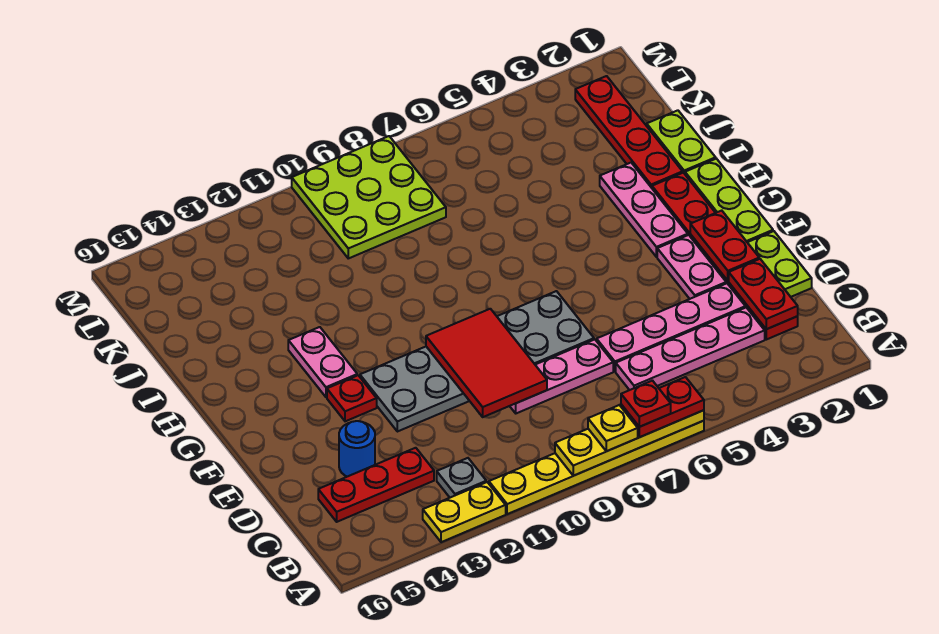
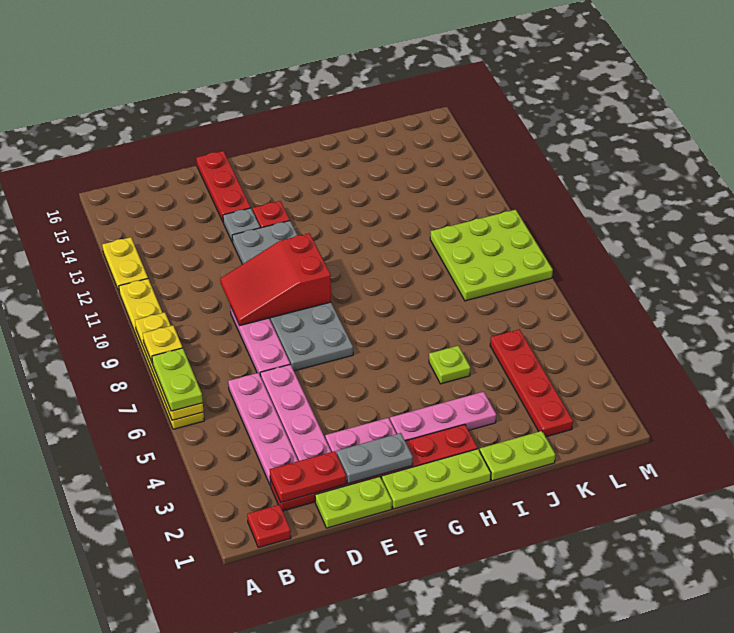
red 1x2 plate [621,377,704,437] -> lime 1x2 plate [152,348,203,411]
red 1x1 plate [621,381,671,427] -> red 1x1 plate moved to [247,505,291,548]
grey 1x1 plate [437,458,486,498] -> grey 1x1 plate moved to [223,208,260,242]
red 1x3 plate [318,448,434,522] -> red 1x3 plate moved to [196,151,251,221]
red 2x3 tile [426,309,547,417] -> red 2x3 slope [220,233,331,325]
blue 1x1 round brick [339,421,375,477] -> none
red 1x2 plate [690,211,759,281] -> grey 1x2 plate [337,433,413,484]
pink 1x2 plate [288,327,357,397] -> none
red 1x4 plate [575,76,683,188] -> red 1x4 plate turned to [490,329,573,437]
none -> lime 1x1 plate [429,346,470,384]

